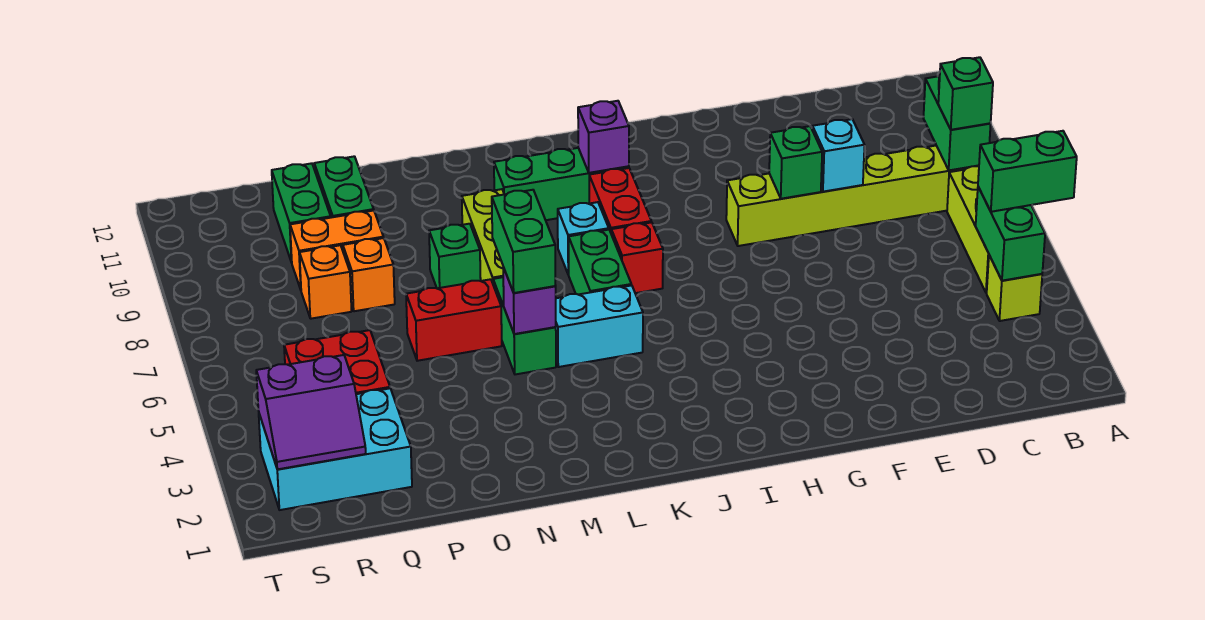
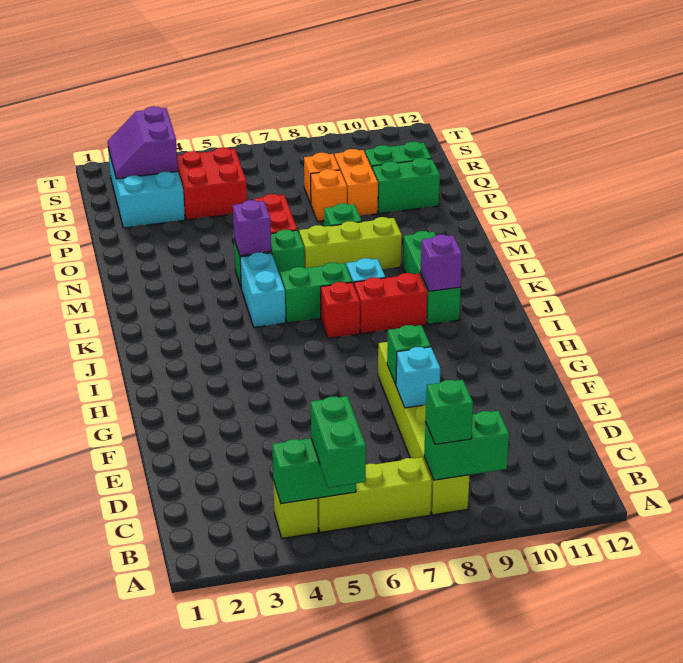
green 1x2 brick [492,190,556,293] -> none

